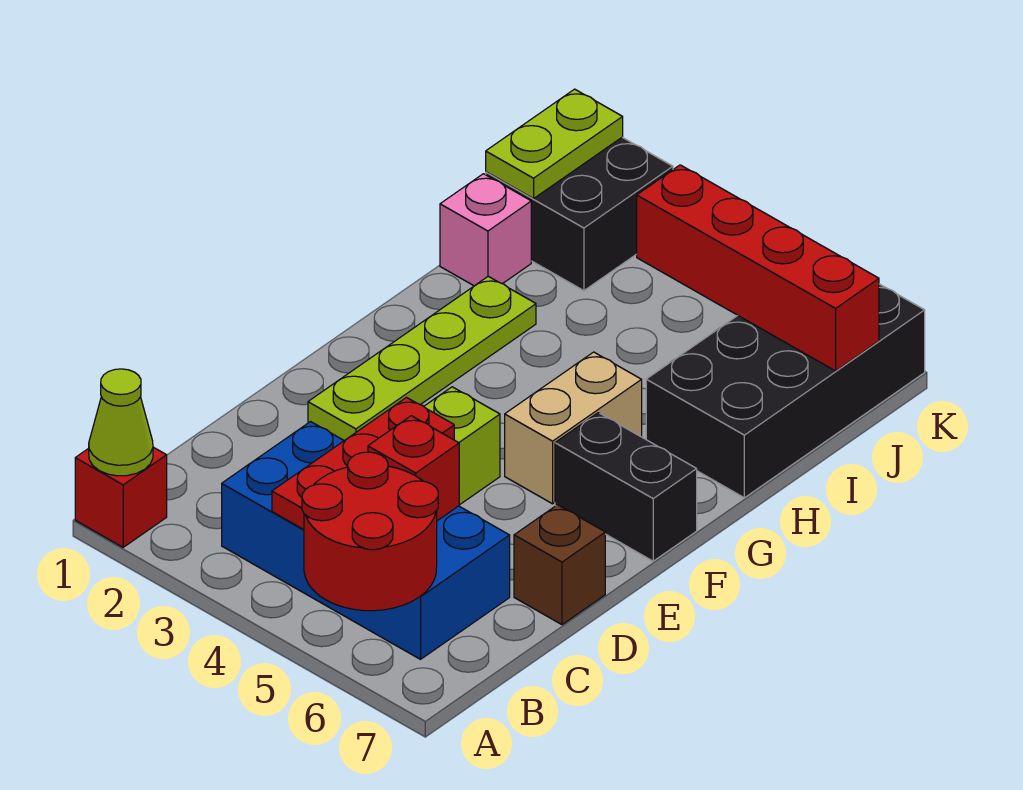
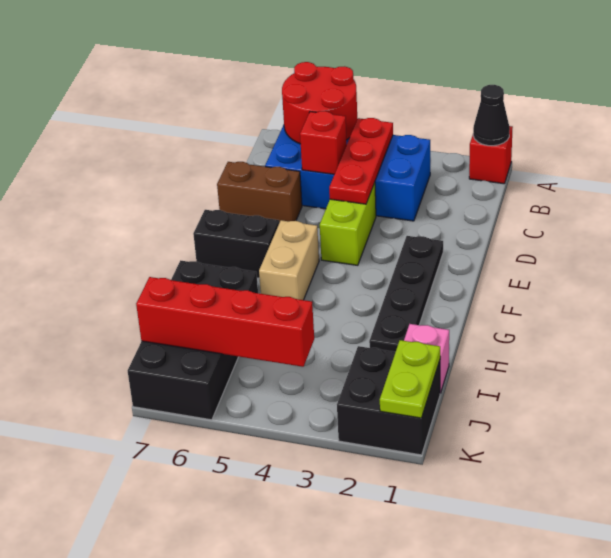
lime 1x1 cone [89,369,153,476] -> black 1x1 cone [473,85,510,146]
brown 1x1 brick [514,505,605,625] -> brown 1x2 brick [217,162,302,223]
lime 1x4 plate [308,276,536,440] -> black 1x4 plate [369,236,443,352]

